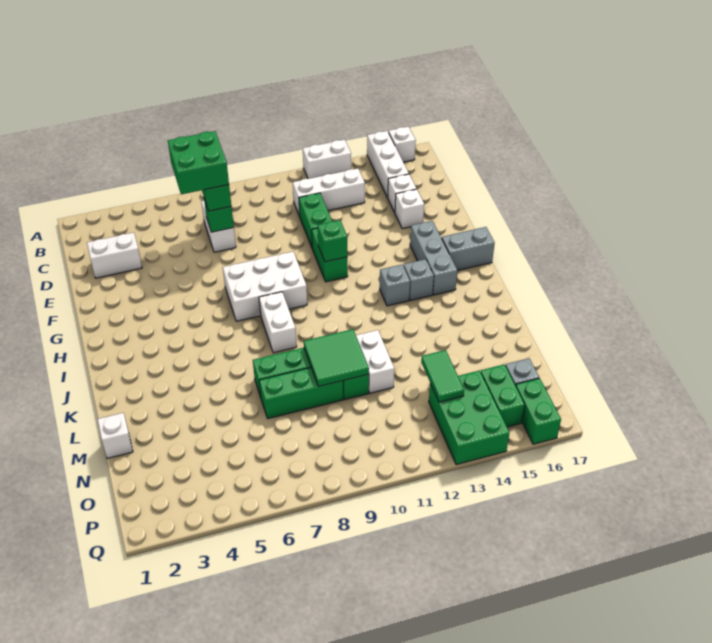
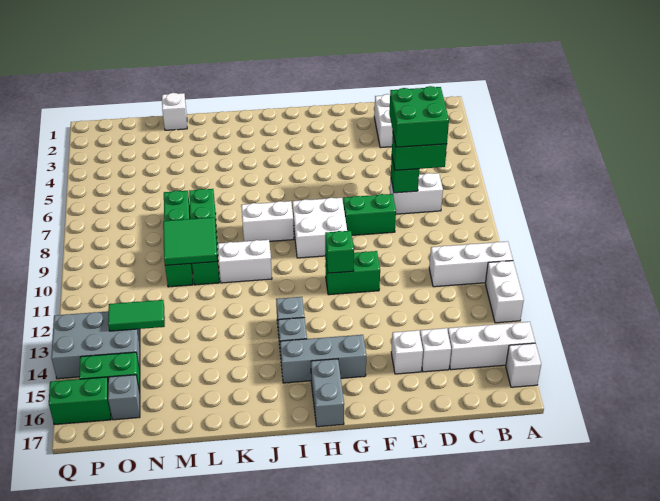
white 1x3 brick [293,168,365,216] -> white 1x3 brick turned to [429,241,513,287]
green 1x2 brick [299,193,332,247] -> green 1x2 brick moved to [343,194,396,235]
white 2x3 brick [223,252,307,321] -> white 2x2 brick [293,198,347,258]
white 1x2 brick [356,330,394,393] -> white 1x2 brick moved to [218,240,272,283]
green 2x3 brick [429,371,509,465] -> grey 2x3 brick [51,311,140,379]

